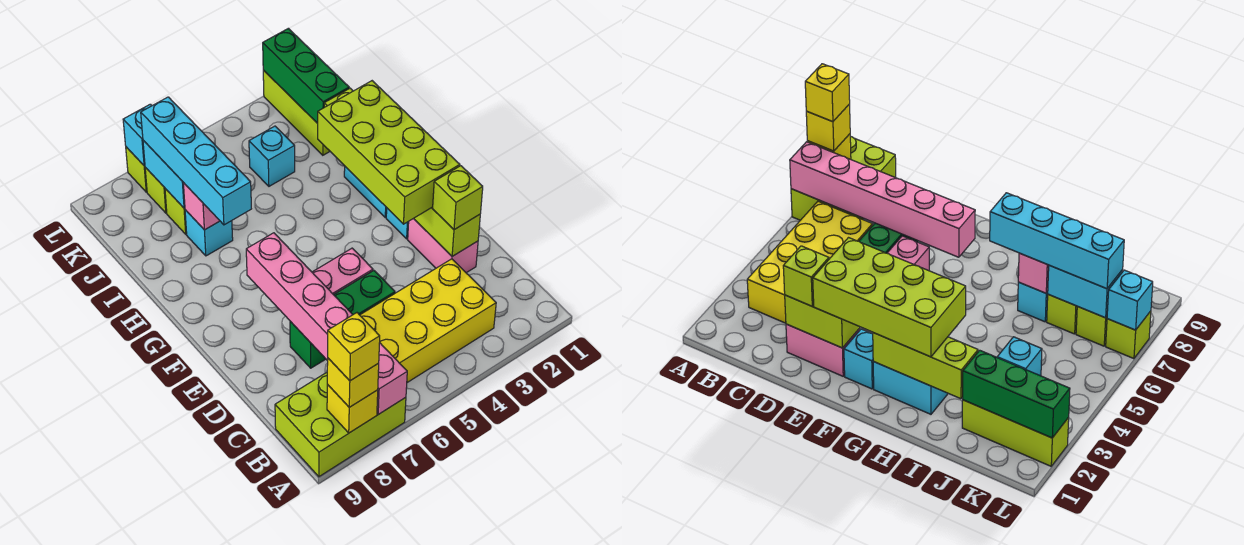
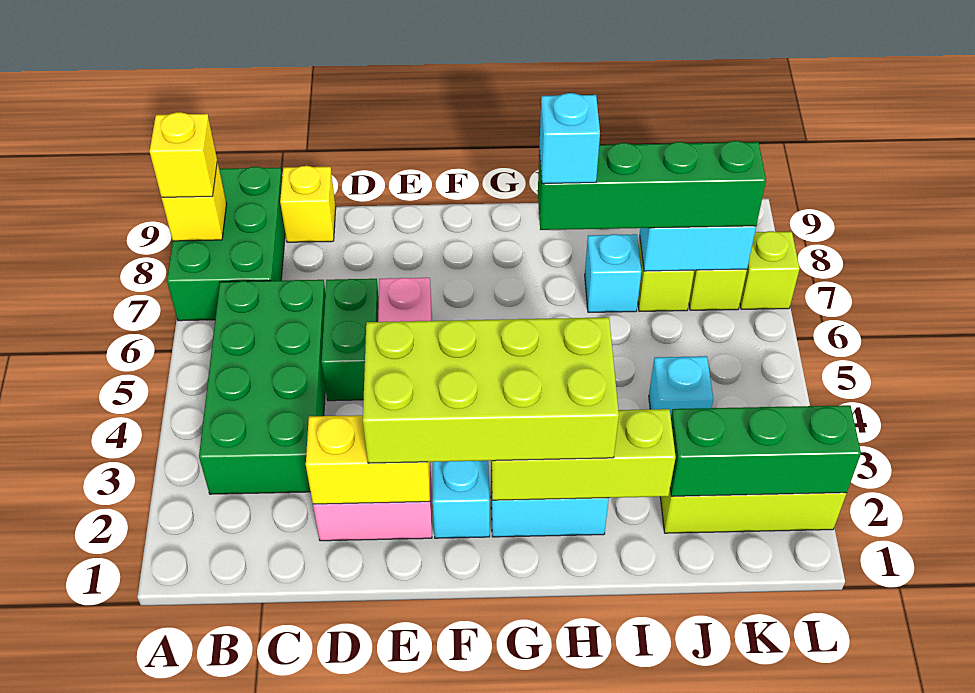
lime 2x3 brick [275,372,406,477] -> green 2x3 brick [167,167,285,321]
pink 1x6 brick [246,233,407,414] -> none
yellow 1x1 brick [328,313,380,381] -> yellow 1x1 brick moved to [280,166,336,242]
yellow 2x4 brick [360,259,496,383] -> green 2x4 brick [199,280,326,494]
lime 1x2 brick [414,207,480,256] -> yellow 1x2 brick [306,415,430,504]
lime 1x1 brick [433,166,483,230] -> none
green 1x3 brick [290,271,395,368] -> green 1x2 brick [321,279,379,401]
cyan 1x4 brick [141,97,251,225] -> green 1x4 brick [538,141,766,230]
pink 1x1 brick [183,183,220,230] -> none
cyan 1x1 brick [123,104,152,166] -> cyan 1x1 brick moved to [539,93,600,184]

